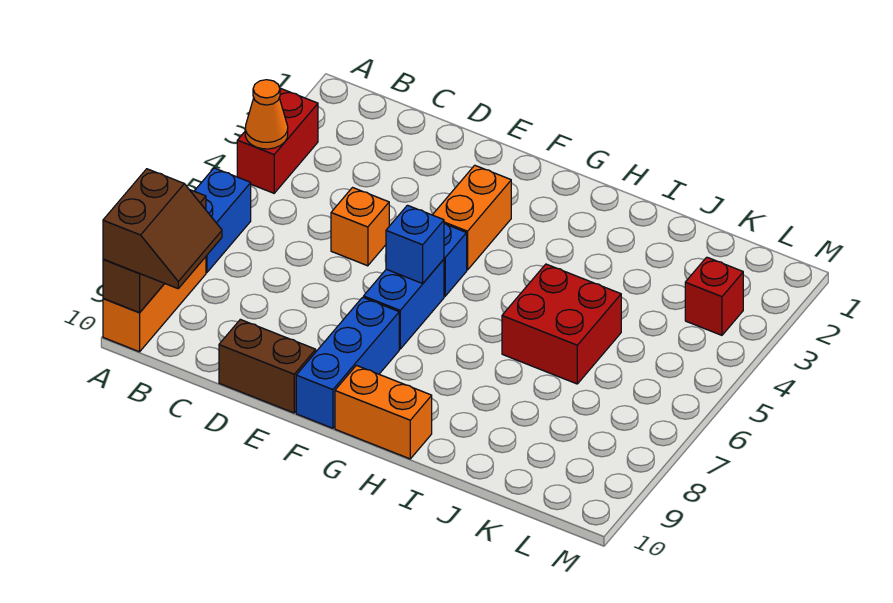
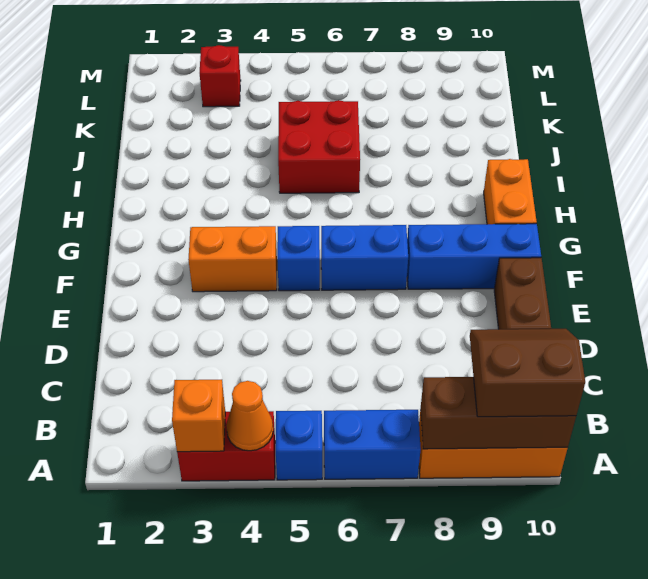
orange 1x1 brick [331,188,389,266] -> orange 1x1 brick moved to [172,380,225,452]
blue 1x1 brick [386,205,444,283] -> blue 1x1 brick moved to [276,411,322,480]

